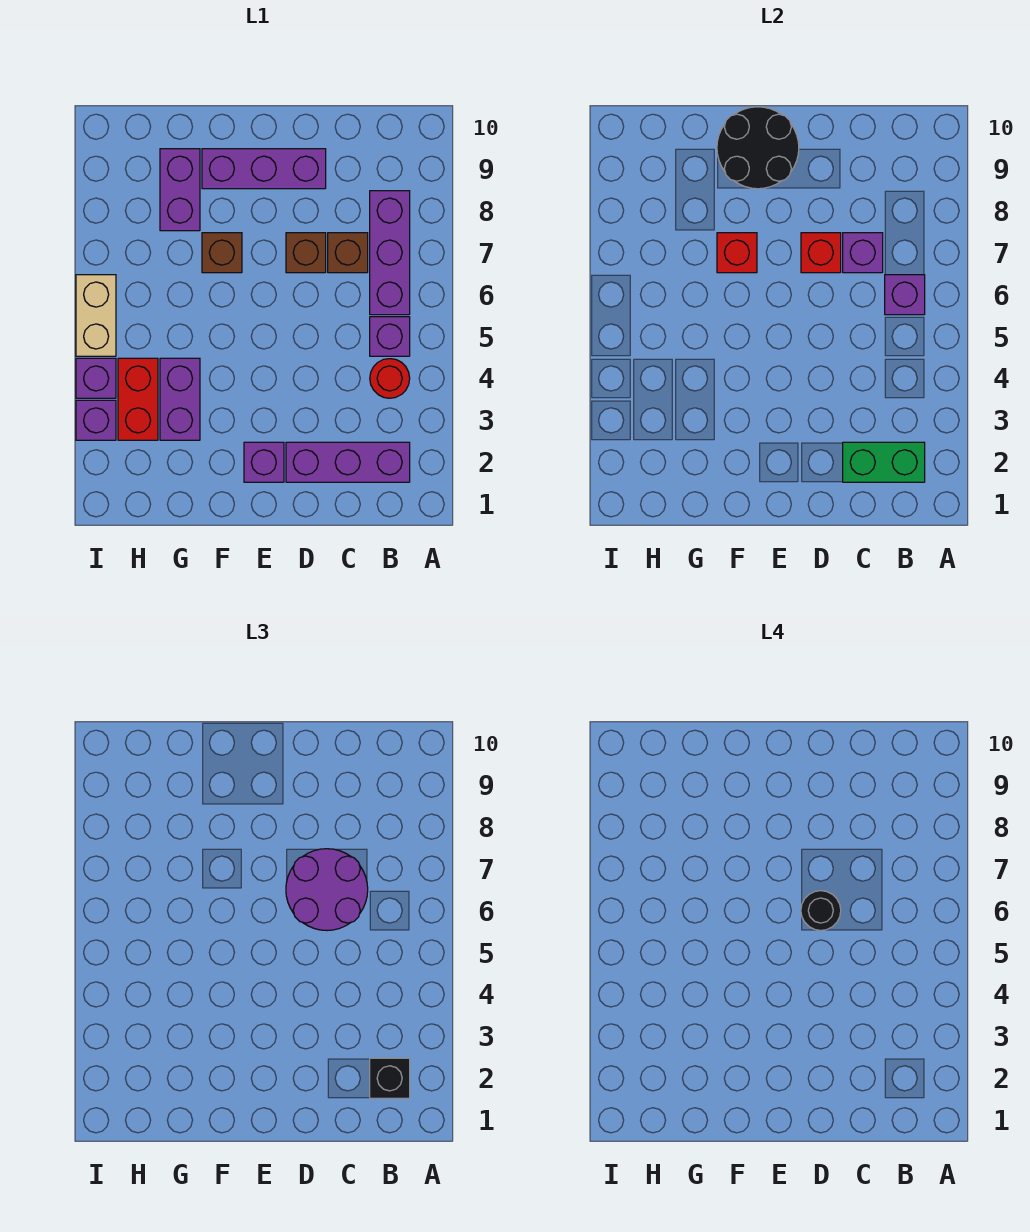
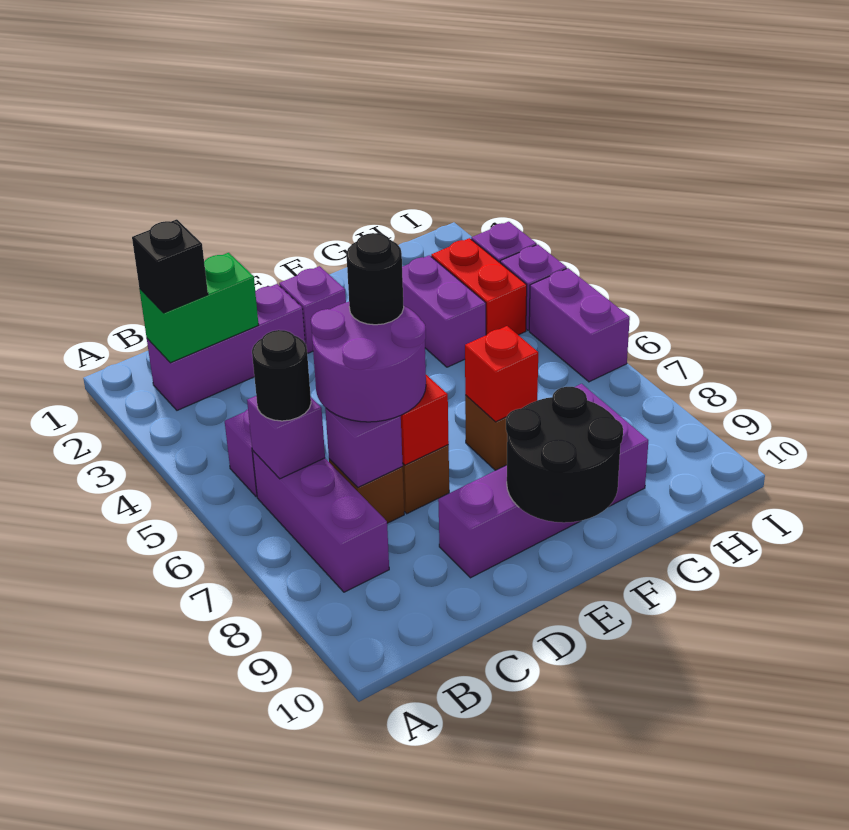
red 1x1 round brick [370,359,410,398] -> none
none -> black 1x1 round brick [252,330,311,421]
tan 1x2 brick [76,275,116,356] -> purple 1x2 brick [529,268,630,382]

